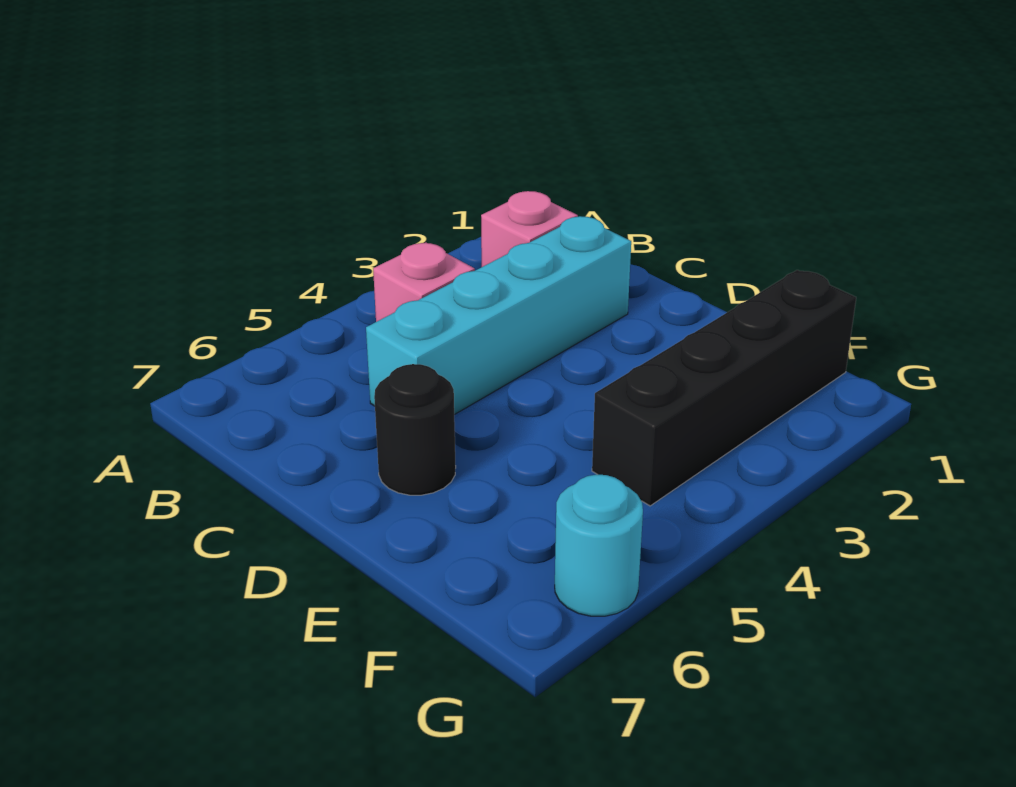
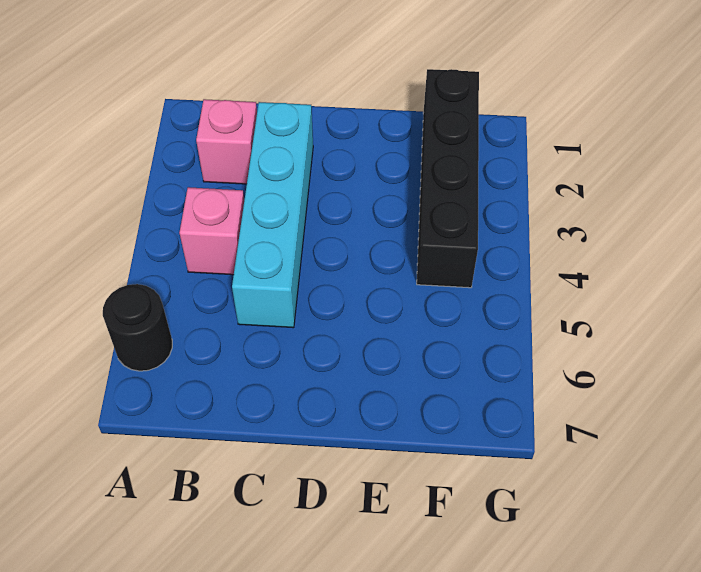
black 1x1 round brick [374,364,456,495] -> black 1x1 round brick moved to [103,284,172,371]
cyan 1x1 round brick [555,475,643,616] -> none

